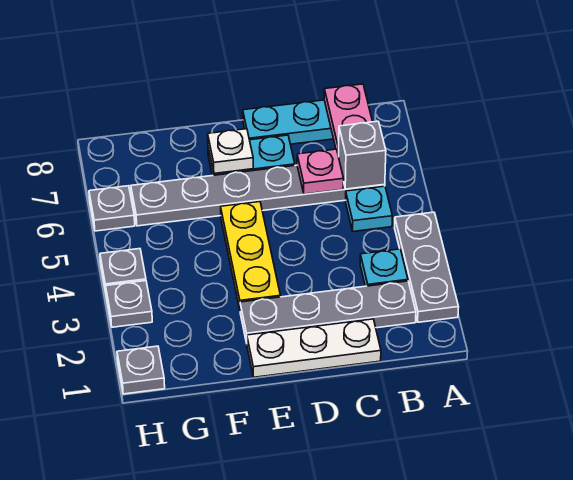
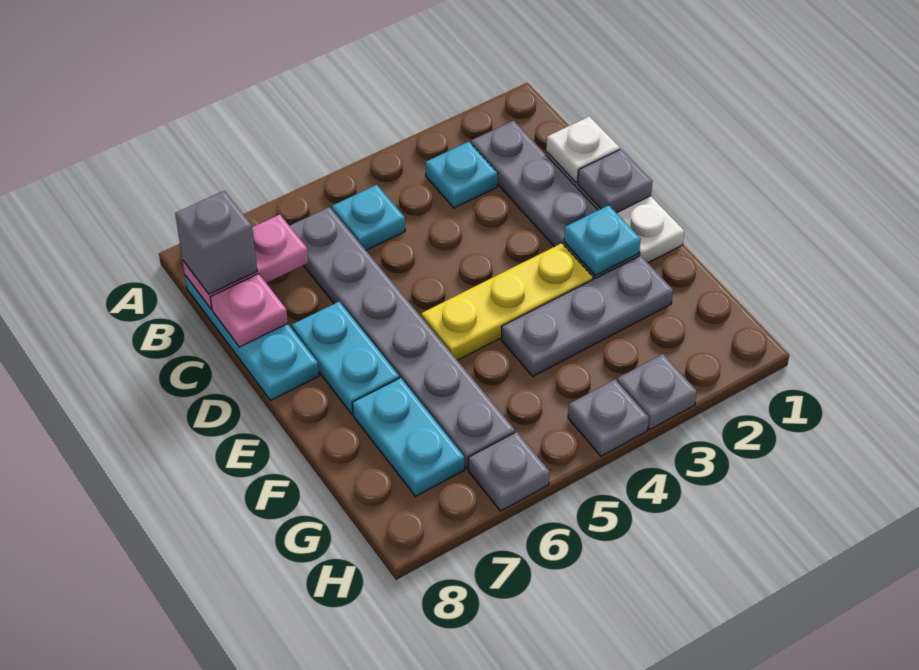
grey 1x3 plate [395,212,459,322] -> grey 1x3 plate moved to [501,256,673,376]
grey 1x1 brick [338,121,386,189] -> grey 1x1 brick moved to [175,191,257,294]
pink 1x1 plate [297,149,344,194] -> pink 1x1 plate moved to [210,274,288,347]
none -> cyan 1x1 plate [564,205,641,275]
white 1x1 plate [208,129,253,174] -> white 1x1 plate moved to [546,116,620,183]
none -> cyan 1x2 plate [352,378,464,496]
grey 1x1 plate [117,346,165,394] -> grey 1x1 plate moved to [578,149,653,213]

